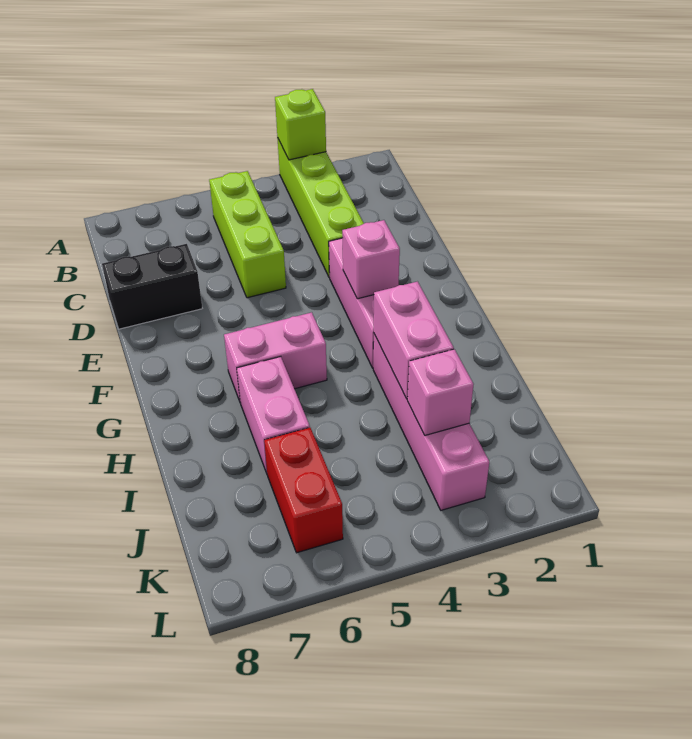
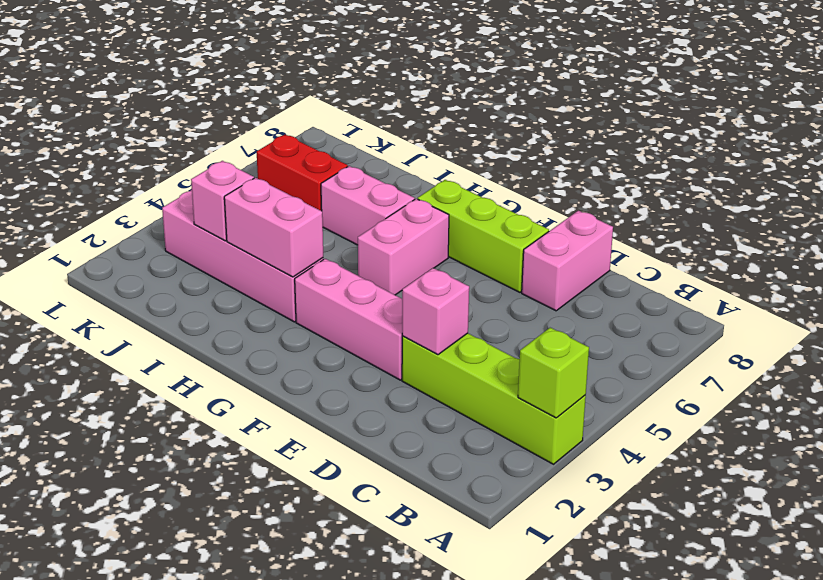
lime 1x3 brick [209,171,286,298] -> lime 1x3 brick moved to [418,180,549,292]
black 1x2 brick [102,244,202,329] -> pink 1x2 brick [522,211,613,311]
pink 1x1 brick [342,220,400,299] -> pink 1x1 brick moved to [402,268,469,355]

